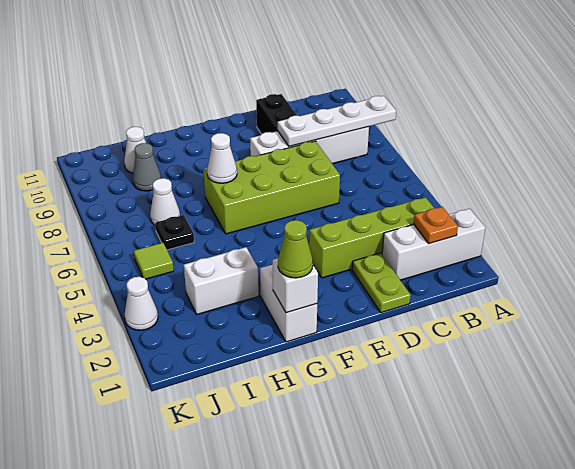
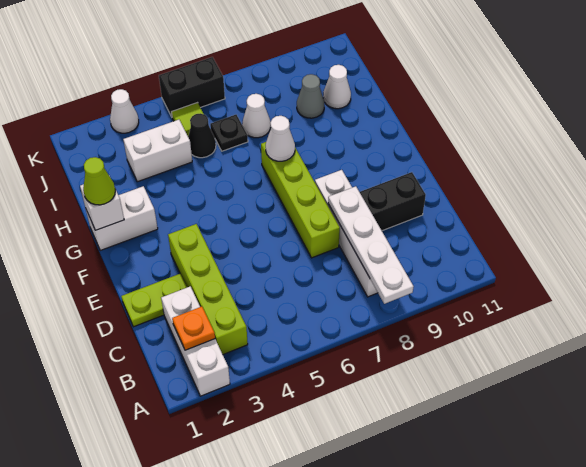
lime 2x4 brick [203,141,340,234] -> lime 1x4 brick [261,142,340,258]
white 1x2 brick [184,247,259,314] -> white 1x2 brick turned to [123,120,192,182]
none -> black 1x1 cone [188,113,216,158]
none -> black 1x2 brick [159,57,225,117]

